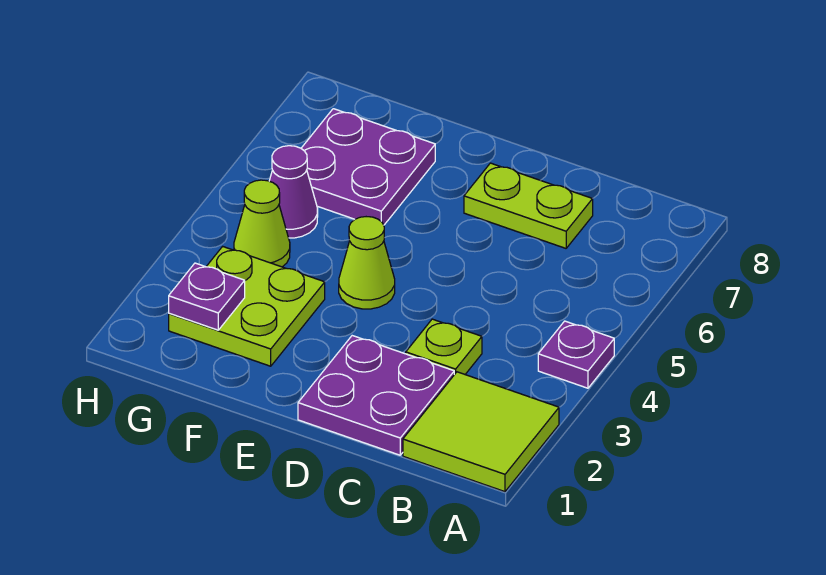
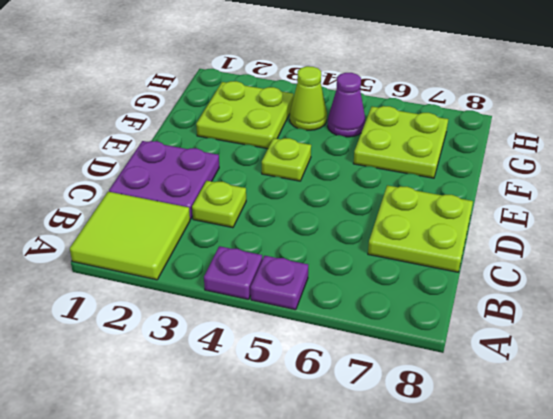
lime 1x2 plate [464,163,593,248] -> lime 2x2 plate [368,185,473,272]
lime 1x1 cone [339,217,395,309] -> lime 1x1 plate [262,138,311,181]
purple 2x2 plate [301,109,435,225] -> lime 2x2 plate [353,106,448,178]
purple 1x1 plate [169,263,245,330] -> purple 1x1 plate moved to [251,256,308,310]

